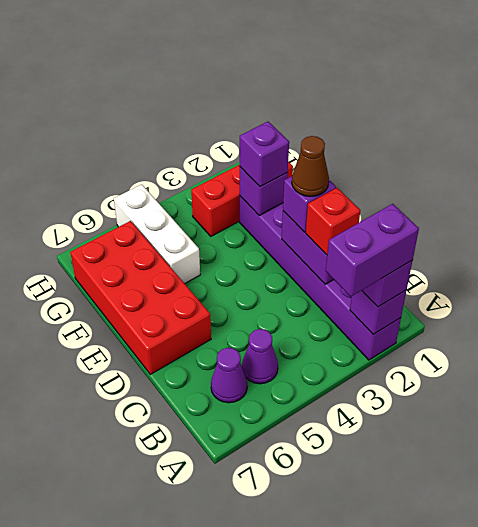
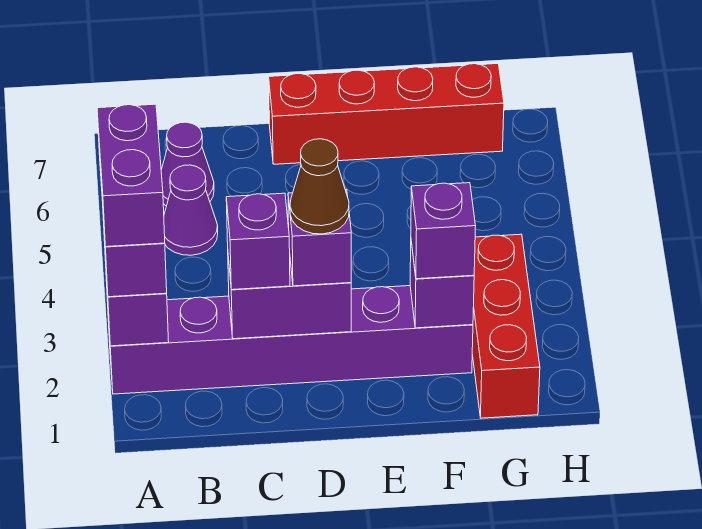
red 1x1 brick [306,188,360,255] -> purple 1x1 brick [226,193,290,290]
red 2x4 brick [70,221,211,374] -> red 1x4 brick [269,64,504,164]
white 1x3 brick [114,184,200,284] -> none

